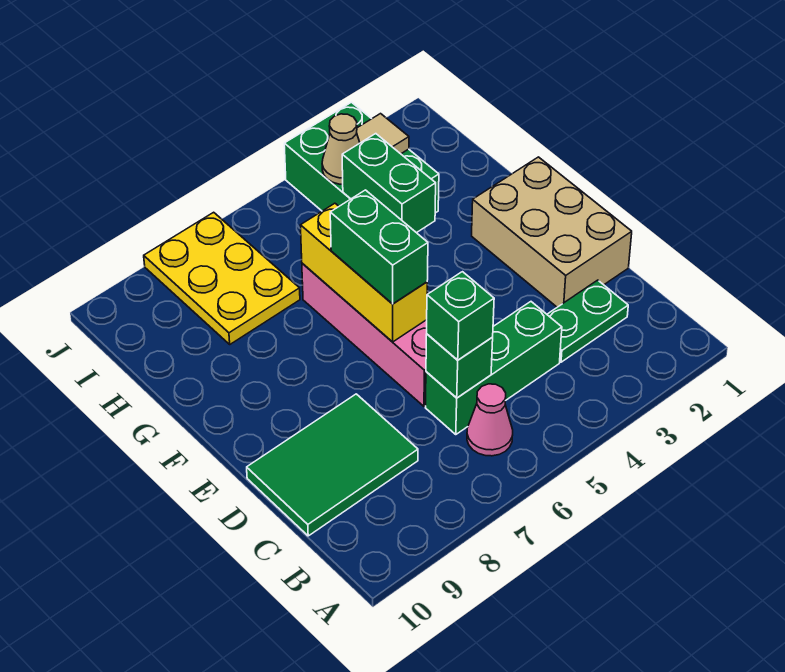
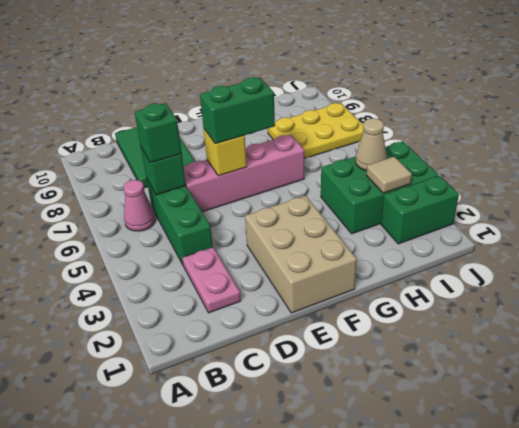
green 1x2 plate [547,280,628,362] -> pink 1x2 plate [183,247,241,313]
tan 2x3 brick [472,157,632,307] -> tan 2x3 brick turned to [245,196,357,313]
yellow 1x3 brick [301,203,427,342] -> yellow 1x1 brick [204,129,247,176]
green 1x2 brick [342,134,436,233] -> green 1x2 brick moved to [381,176,459,244]

